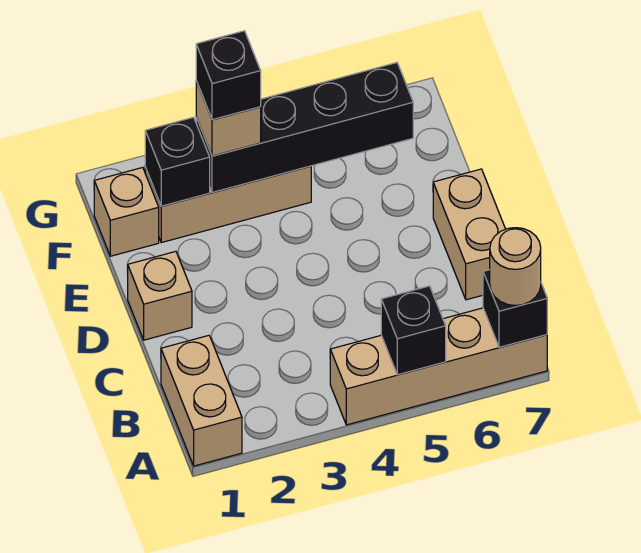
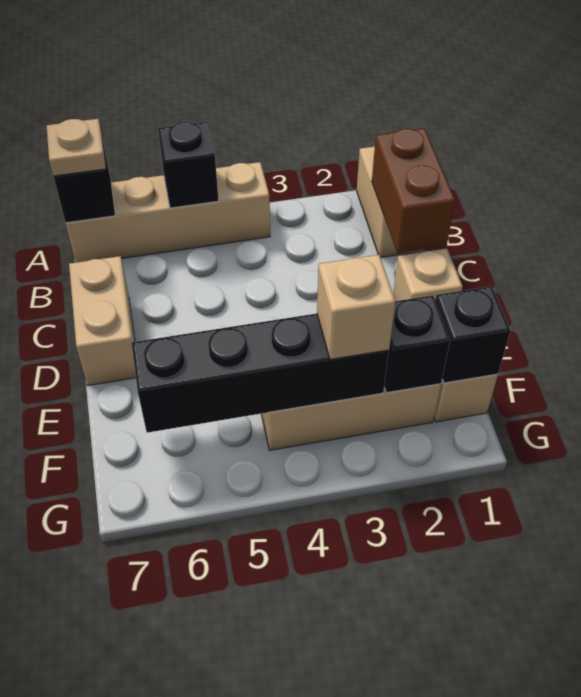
tan 1x1 round brick [490,228,541,306] -> tan 1x1 plate [47,119,106,176]
none -> brown 1x2 brick [372,128,455,253]
black 1x1 brick [196,31,261,120] -> black 1x1 brick moved to [435,286,510,383]

